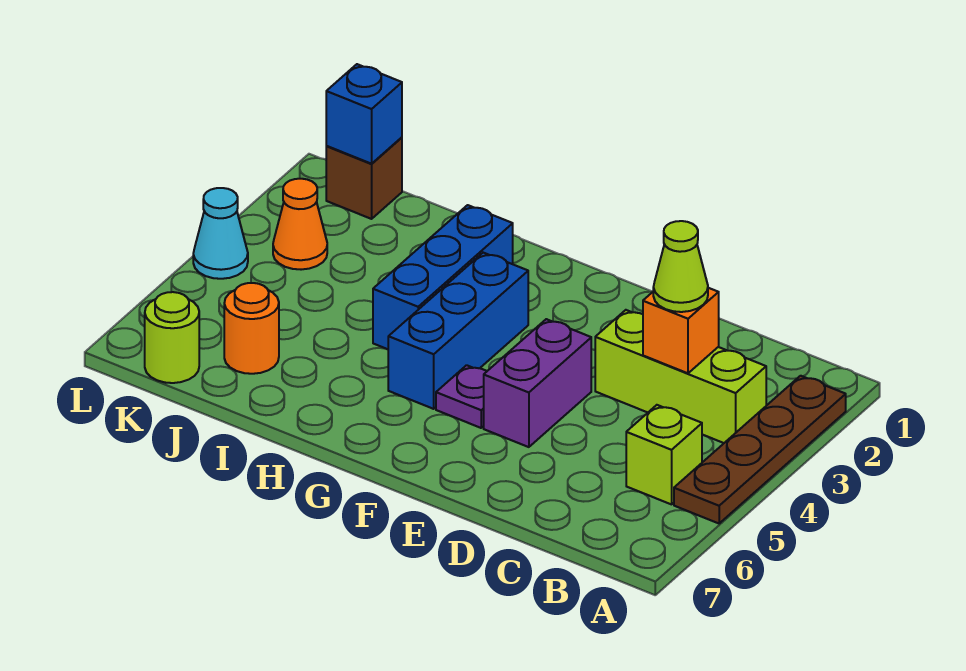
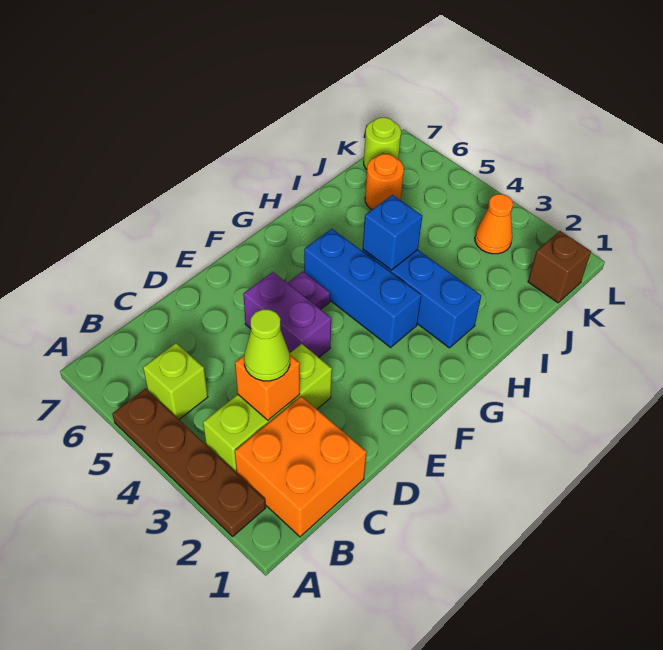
none -> orange 2x2 brick [235,396,366,537]
blue 1x1 brick [326,64,402,164] -> blue 1x1 brick moved to [363,195,422,270]
cyan 1x1 cone [193,188,248,279] -> none

